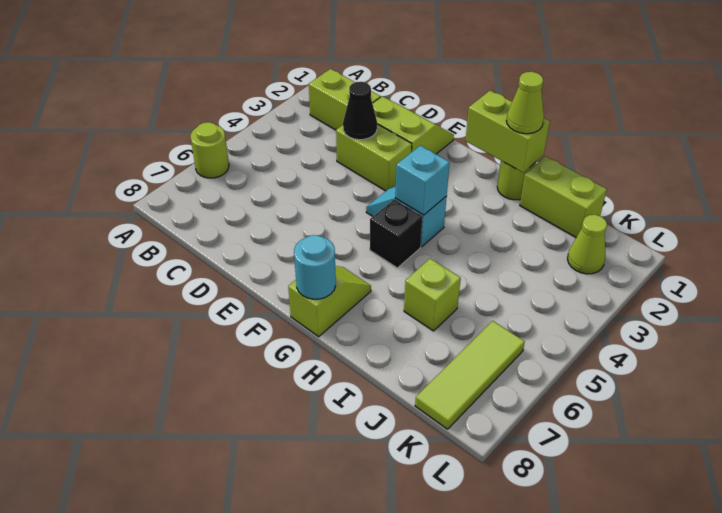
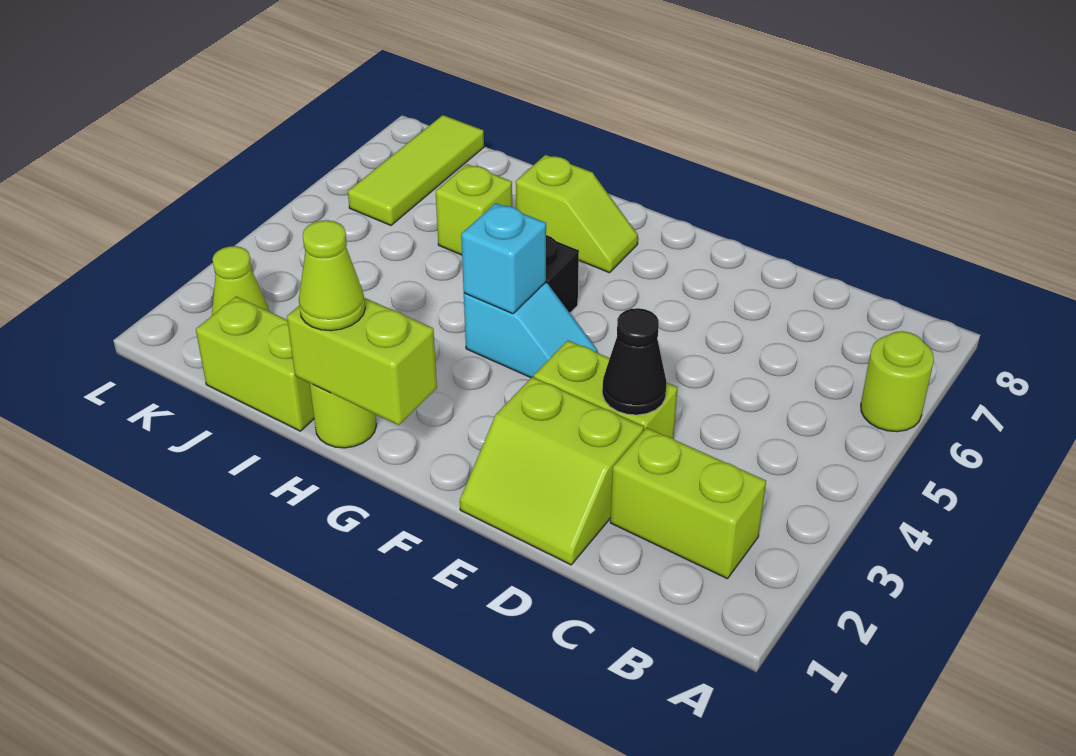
lime 1x2 slope [288,266,371,337] -> lime 1x2 slope turned to [516,155,638,273]
cyan 1x1 round brick [294,235,336,299] -> none

